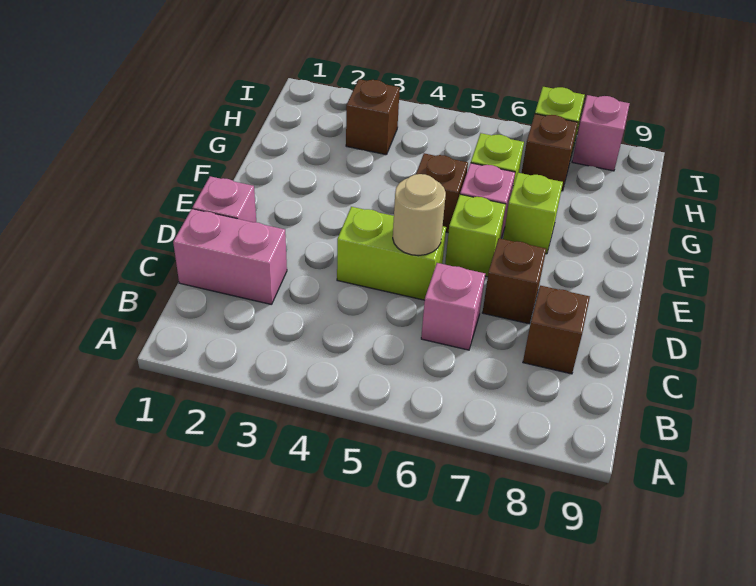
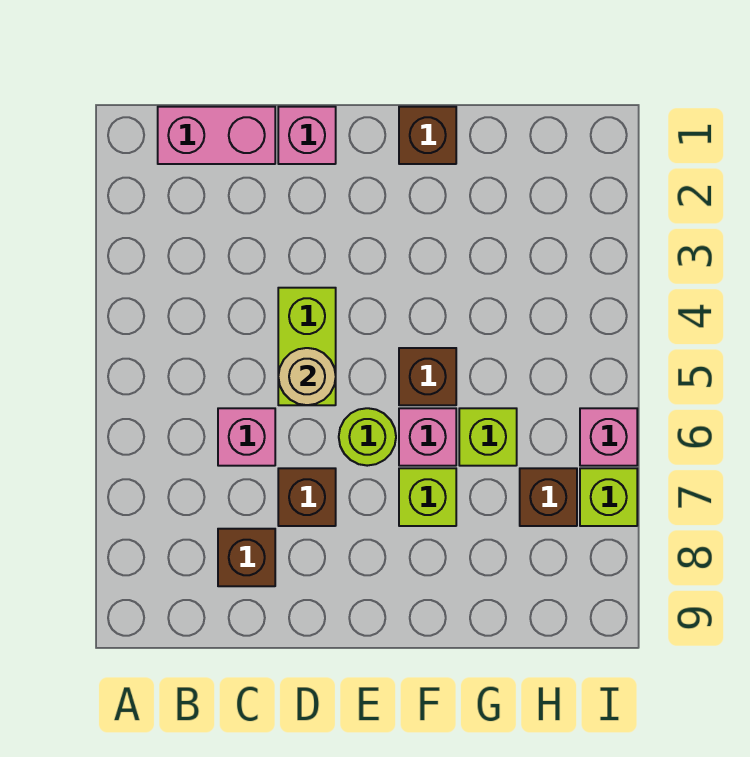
pink 1x2 brick [173,209,287,305] -> pink 1x2 brick turned to [158,107,275,164]
lime 1x1 brick [445,194,506,277] -> lime 1x1 round brick [339,408,396,466]
brown 1x1 brick [346,79,400,155] -> brown 1x1 brick moved to [399,107,456,164]
pink 1x1 brick [572,95,630,171] -> pink 1x1 brick moved to [580,408,637,466]

